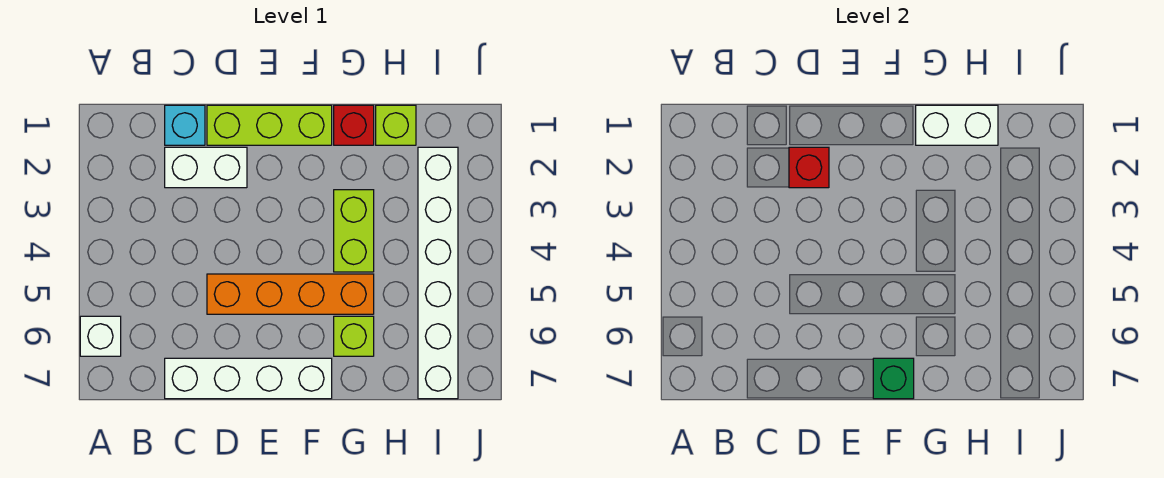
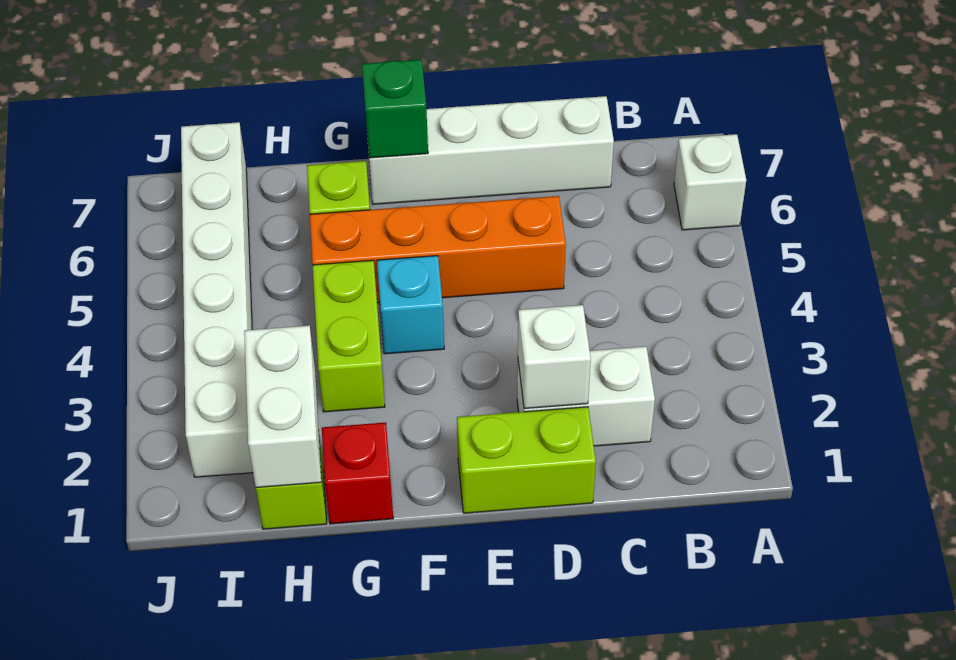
cyan 1x1 brick [165,105,205,145] -> cyan 1x1 brick moved to [377,256,444,354]
lime 1x3 brick [207,105,332,145] -> lime 1x2 brick [457,407,596,513]
red 1x1 brick [789,147,829,188] -> white 1x1 brick [518,305,591,409]
white 1x2 brick [916,105,998,145] -> white 1x2 brick turned to [244,325,321,488]

